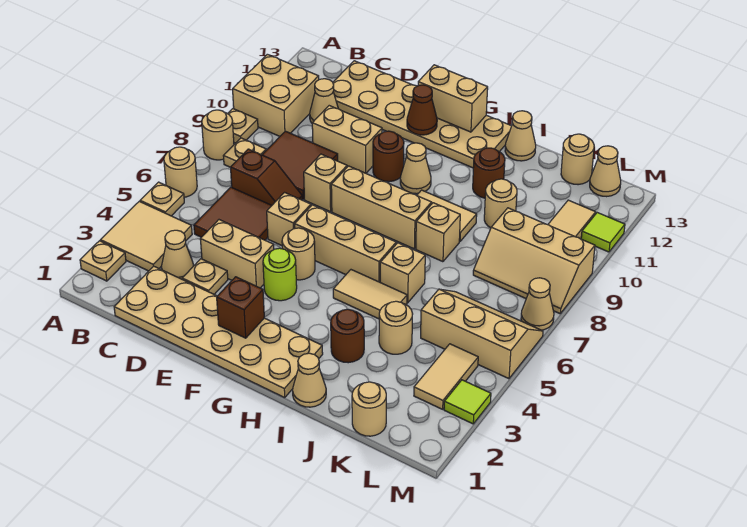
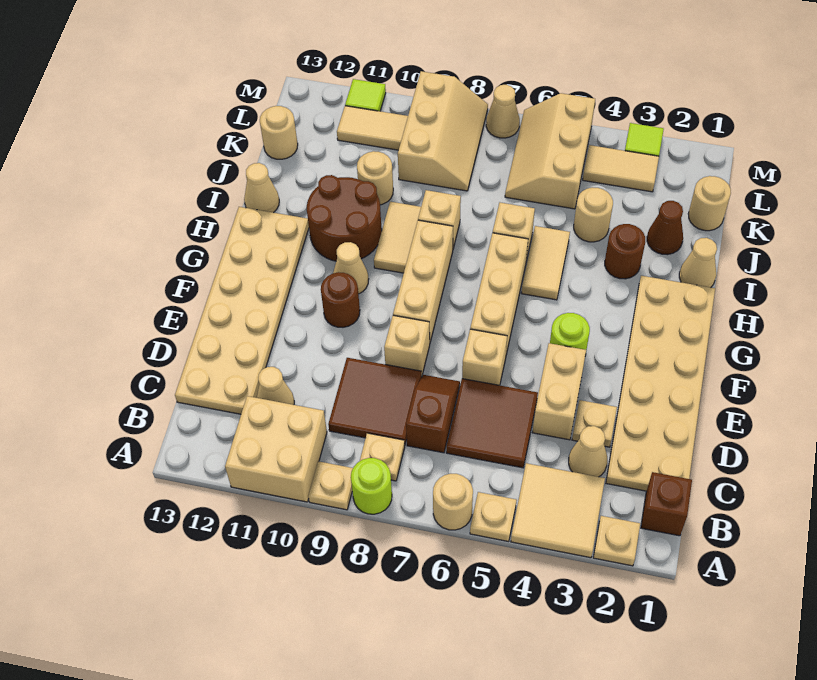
tan 1x1 round brick [202,110,234,160] -> lime 1x1 round brick [351,458,392,514]
tan 1x2 brick [312,106,382,173] -> none
brown 1x1 brick [217,277,264,338] -> brown 1x1 brick moved to [641,472,692,536]
tan 1x1 round brick [282,228,315,280] -> none
brown 1x1 cone [407,85,437,135] -> brown 1x1 cone moved to [647,201,683,255]
tan 1x2 brick [418,65,488,132] -> none
brown 1x1 round brick [473,148,505,198] -> brown 2x2 round brick [307,175,382,261]
tan 1x1 cone [590,146,621,197] -> none

